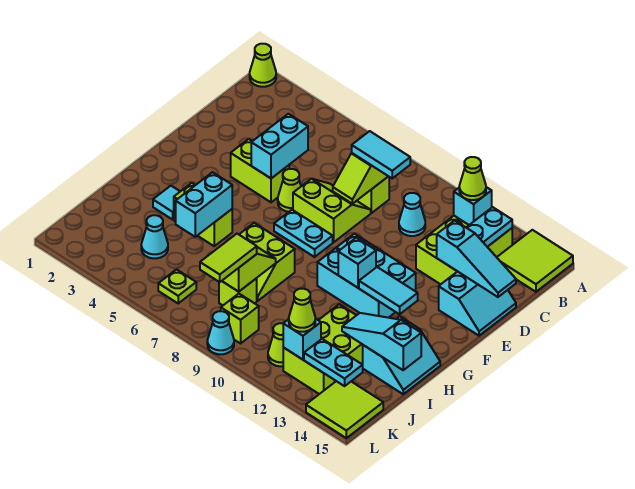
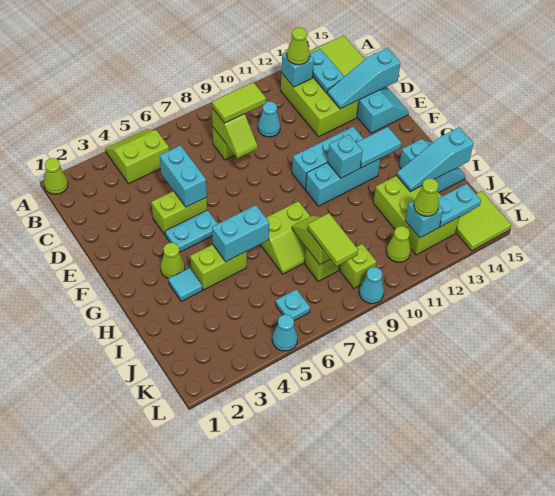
cyan 1x2 tile [352,131,410,178] -> lime 1x2 tile [212,82,266,123]
lime 2x2 slope [293,179,371,242] -> lime 2x2 slope moved to [105,129,169,184]
cyan 1x3 slope [437,220,516,297] -> cyan 1x3 slope turned to [327,48,401,109]
lime 1x1 cone [278,169,301,212] -> lime 1x1 cone moved to [160,243,185,278]
cyan 1x2 plate [274,210,333,257] -> cyan 1x2 plate moved to [165,210,218,253]
cyan 1x2 brick [176,172,232,237] -> cyan 1x2 brick turned to [212,205,269,262]
cyan 1x1 cone [141,215,168,258] -> cyan 1x1 cone moved to [272,314,298,351]
lime 1x1 plate [158,270,196,303] -> cyan 1x1 plate [276,289,310,321]

